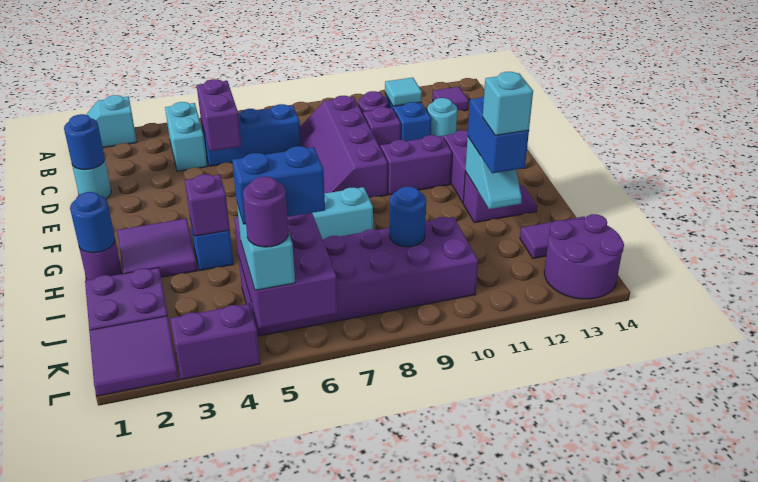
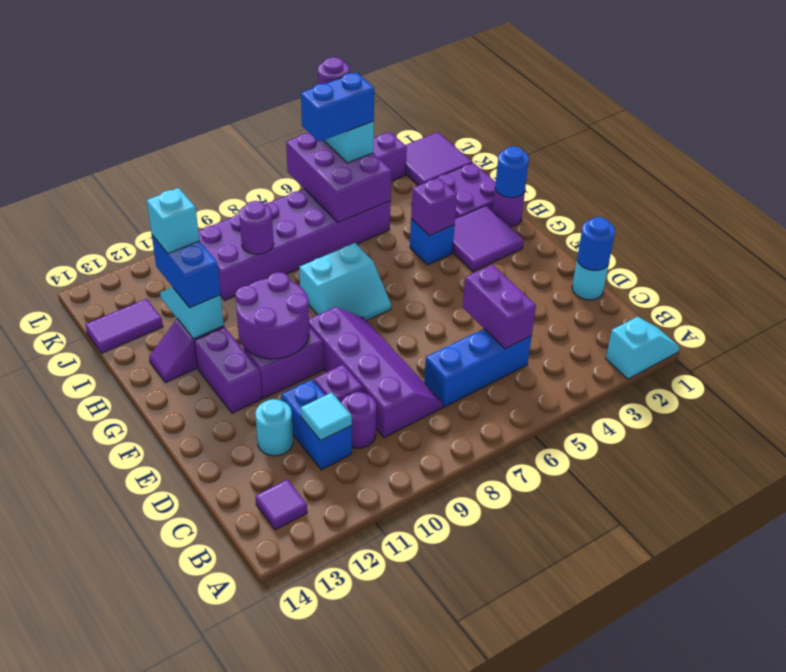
cyan 1x2 brick [165,102,207,171] -> none
blue 1x1 round brick [389,187,426,247] -> purple 1x1 round brick [239,201,274,254]
purple 2x2 round brick [544,214,624,299] -> purple 2x2 round brick moved to [236,272,309,359]

